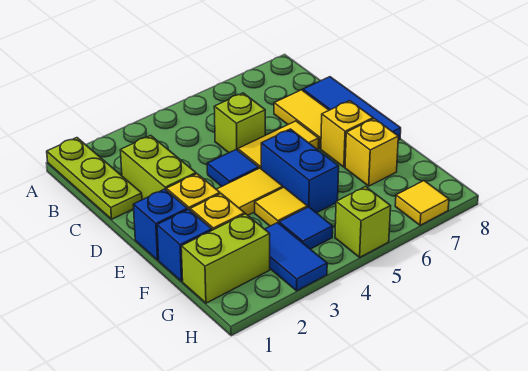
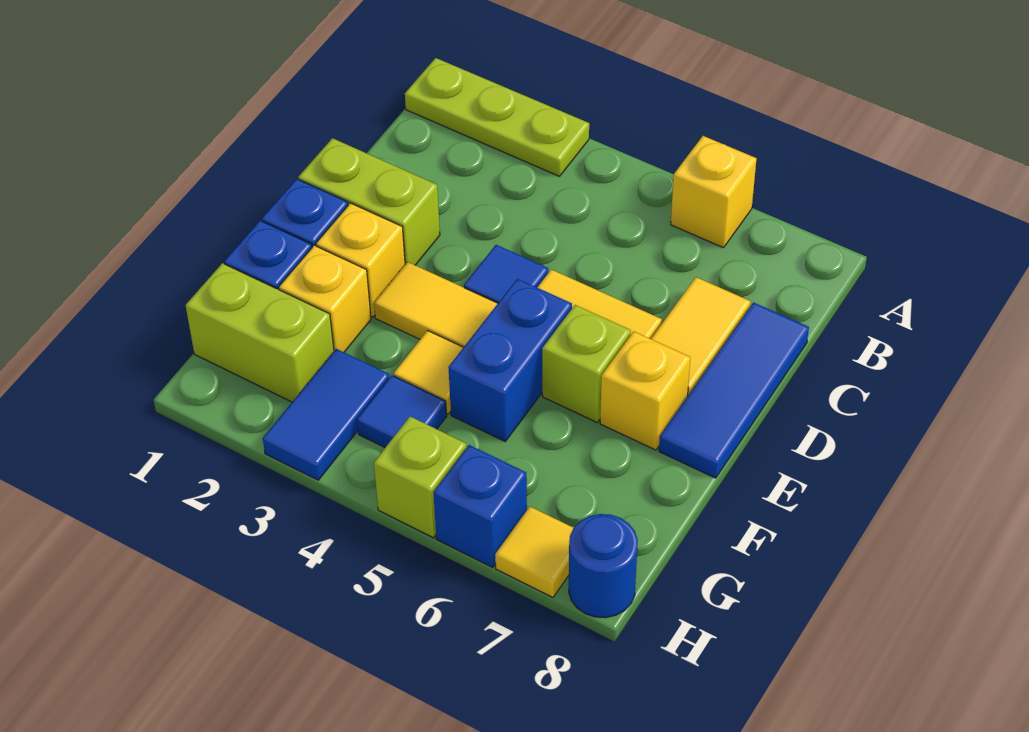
lime 1x3 plate [47,138,142,219] -> lime 1x3 plate turned to [405,58,589,176]
lime 1x2 brick [120,136,196,200] -> lime 1x2 brick turned to [298,138,440,265]
lime 1x1 brick [214,93,265,153] -> lime 1x1 brick moved to [542,305,631,422]
yellow 1x1 brick [345,119,398,186] -> yellow 1x1 brick moved to [671,136,757,248]
none -> blue 1x1 brick [433,445,527,567]
none -> blue 1x1 round brick [569,514,638,618]

